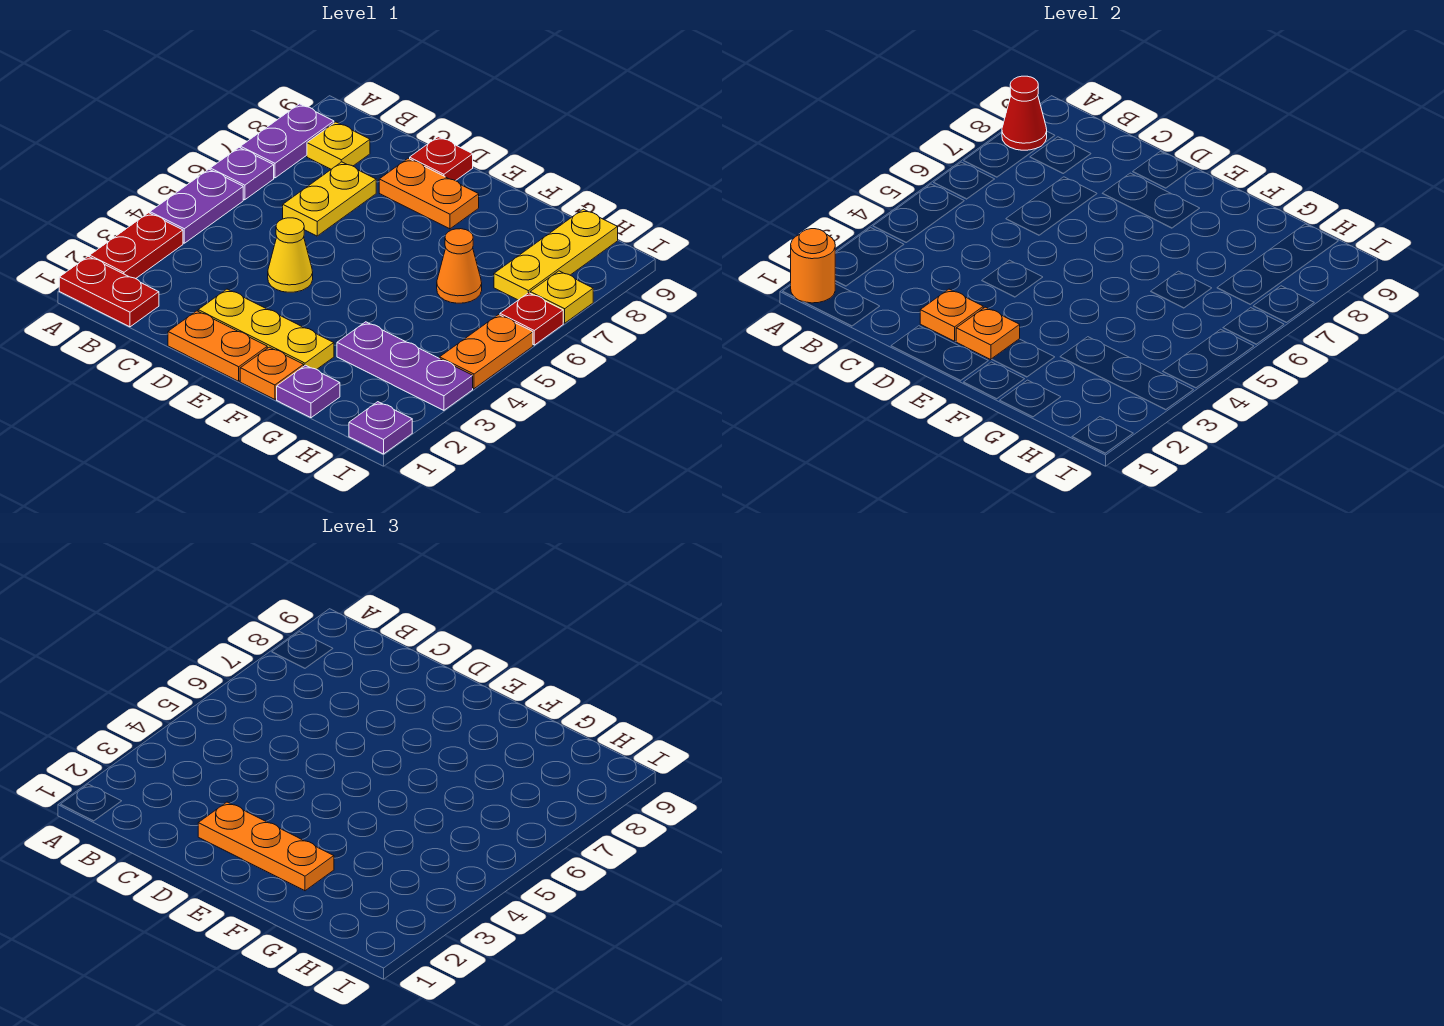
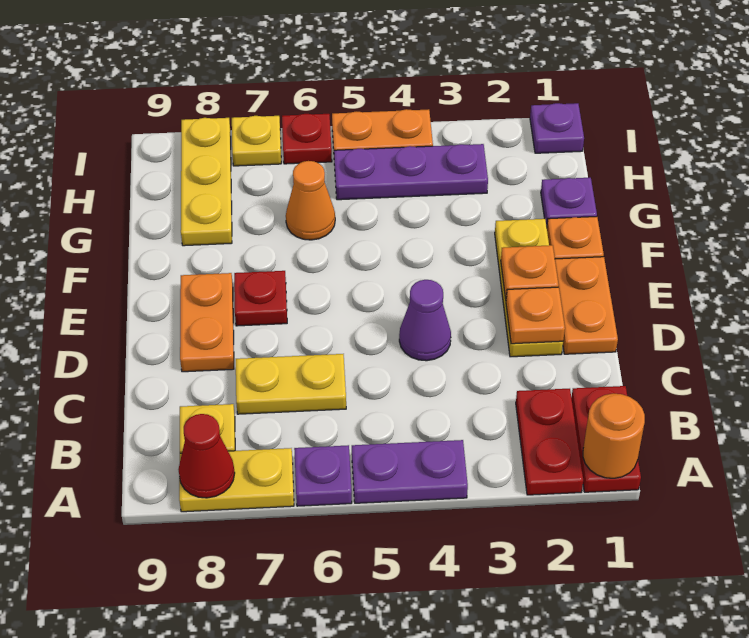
red 1x2 plate [90,213,183,279] -> red 1x2 plate turned to [516,389,583,495]
purple 1x2 plate [241,104,334,178] -> yellow 1x2 plate [179,448,294,512]
orange 1x3 plate [198,802,334,891] -> none
yellow 1x1 cone [268,218,313,292] -> purple 1x1 cone [399,280,451,361]
red 1x1 plate [410,137,473,181] -> red 1x1 plate moved to [234,271,287,326]
purple 1x3 plate [337,322,473,410] -> purple 1x3 plate turned to [334,144,488,200]
yellow 1x3 plate [494,209,618,300] -> yellow 1x3 plate turned to [181,118,232,246]

